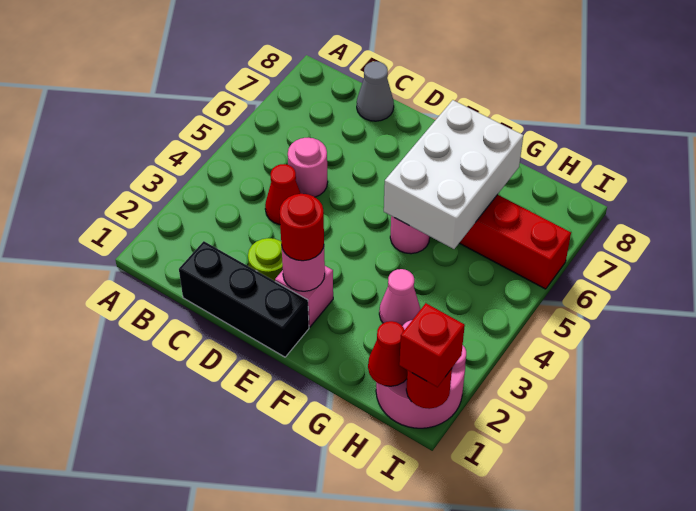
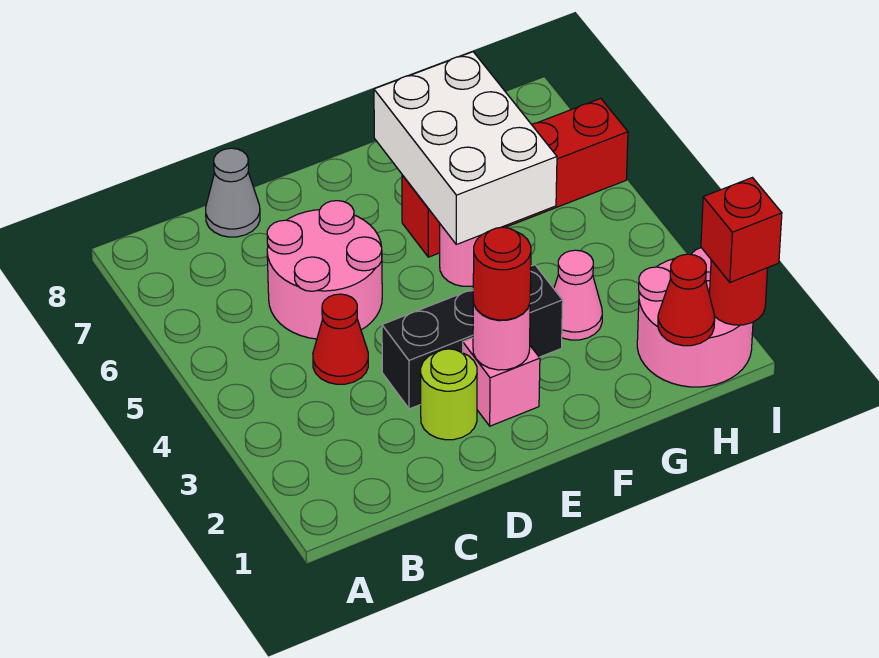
black 1x3 brick [179,241,309,357] -> black 1x3 brick moved to [382,265,563,409]
pink 1x1 round brick [288,138,328,197] -> pink 2x2 round brick [267,201,382,339]

